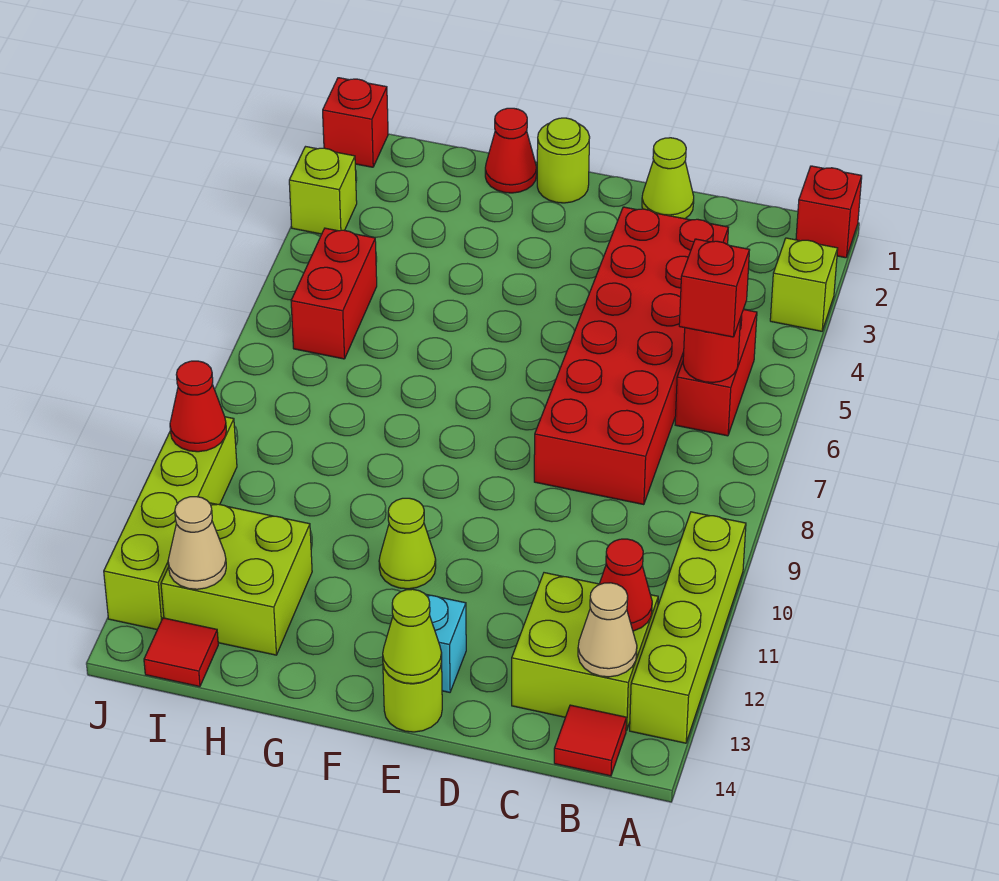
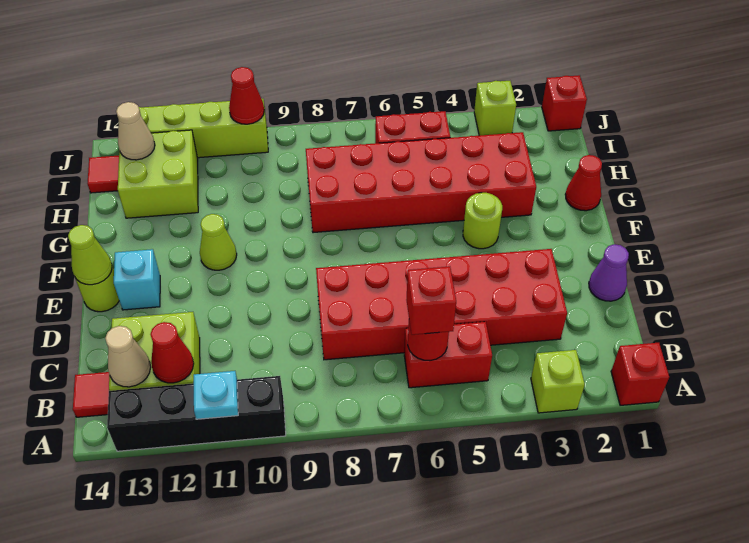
lime 1x4 brick [630,512,746,743] -> black 1x4 brick [107,376,286,451]
none -> cyan 1x1 plate [194,371,238,419]
lime 1x1 cone [642,138,694,219] -> purple 1x1 cone [589,244,629,301]
lime 1x1 round brick [537,118,590,203] -> lime 1x1 round brick moved to [463,193,502,249]
none -> red 2x6 brick [306,132,536,233]

